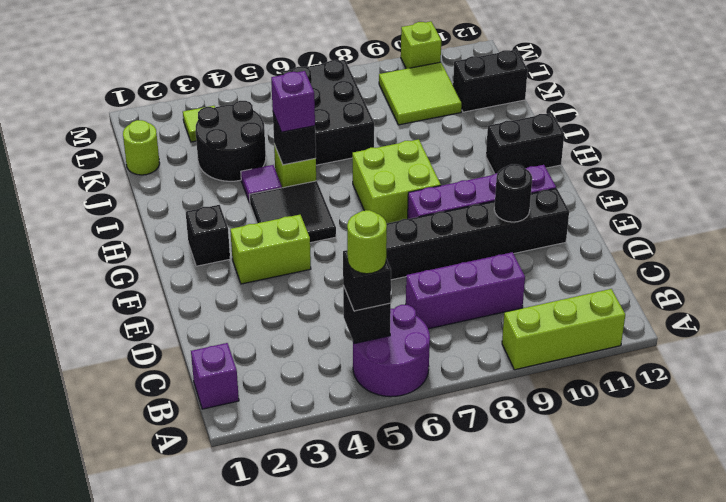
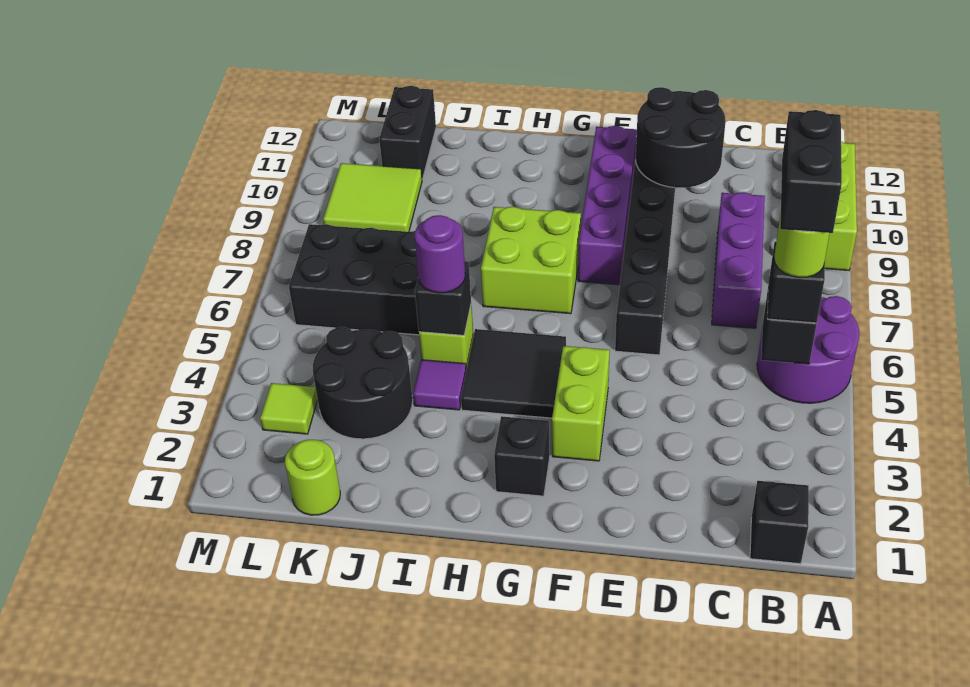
purple 1x1 brick [191,343,239,409] -> black 1x1 brick [750,481,809,564]
black 1x1 round brick [494,164,532,222] -> black 2x2 round brick [636,87,725,188]
black 1x2 brick [486,113,564,174] -> black 1x2 brick moved to [780,110,842,233]
purple 1x1 brick [271,71,315,132] -> purple 1x1 round brick [415,215,465,293]
lime 1x1 brick [401,21,441,69] -> none

